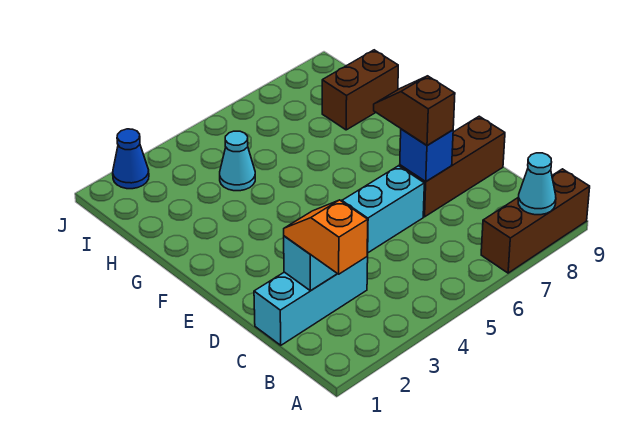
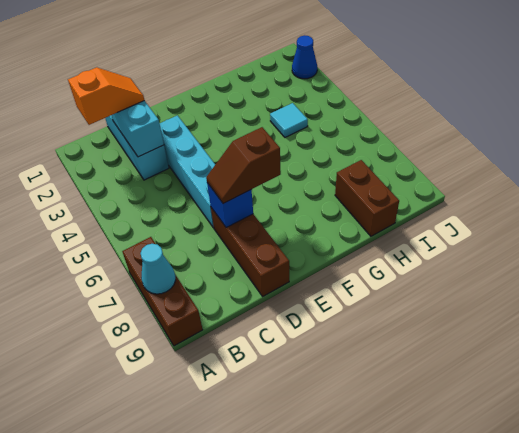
brown 1x2 slope [374,76,455,145] -> brown 1x2 slope turned to [206,127,281,203]
cyan 1x1 cone [220,131,255,191] -> cyan 1x1 tile [270,103,308,137]

